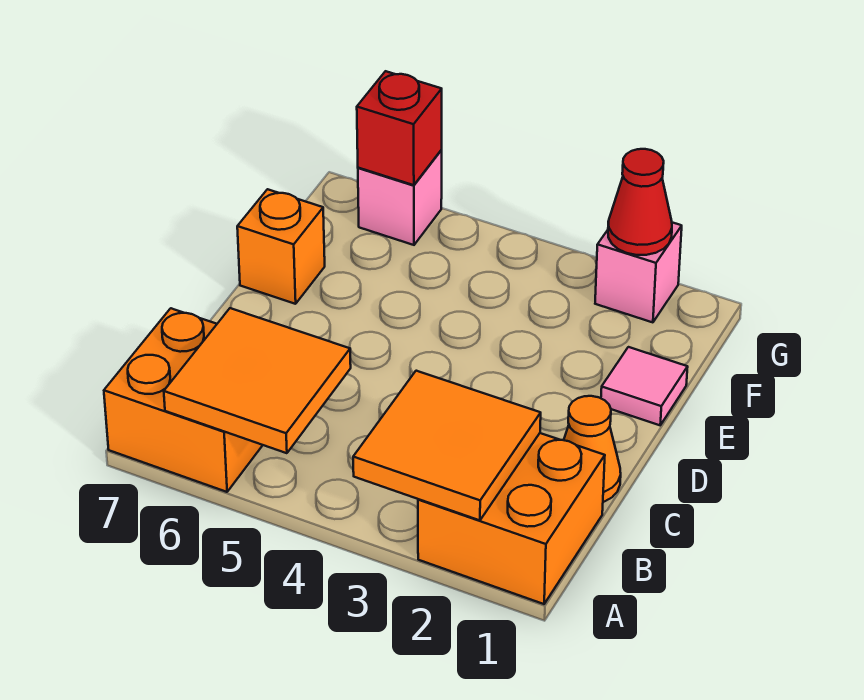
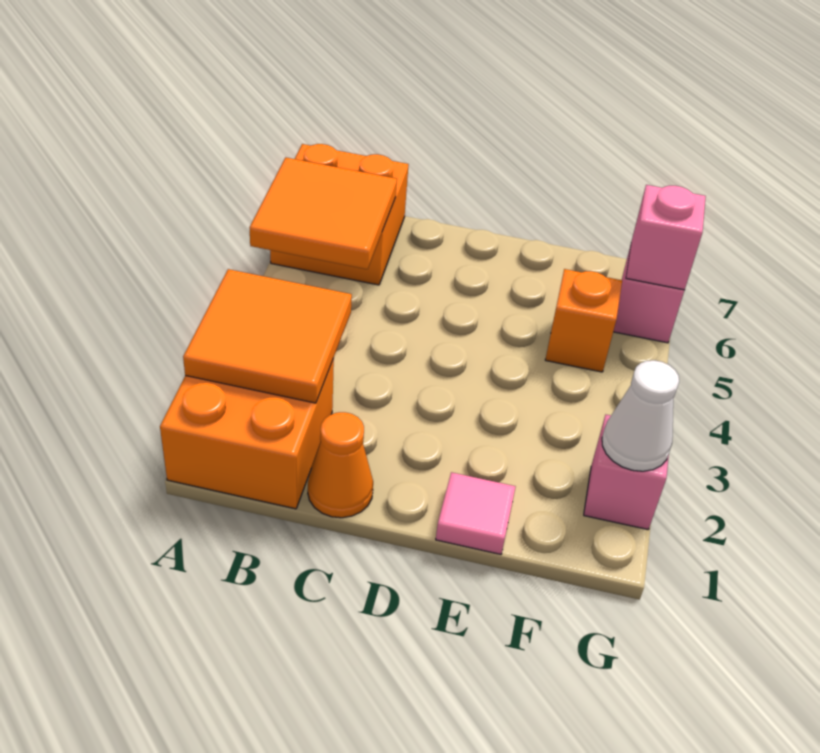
orange 1x1 brick [237,189,325,304] -> orange 1x1 brick moved to [545,269,622,372]
red 1x1 cone [608,149,672,255] -> white 1x1 cone [602,360,679,471]
red 1x1 brick [357,71,442,185] -> pink 1x1 brick [626,185,706,290]

